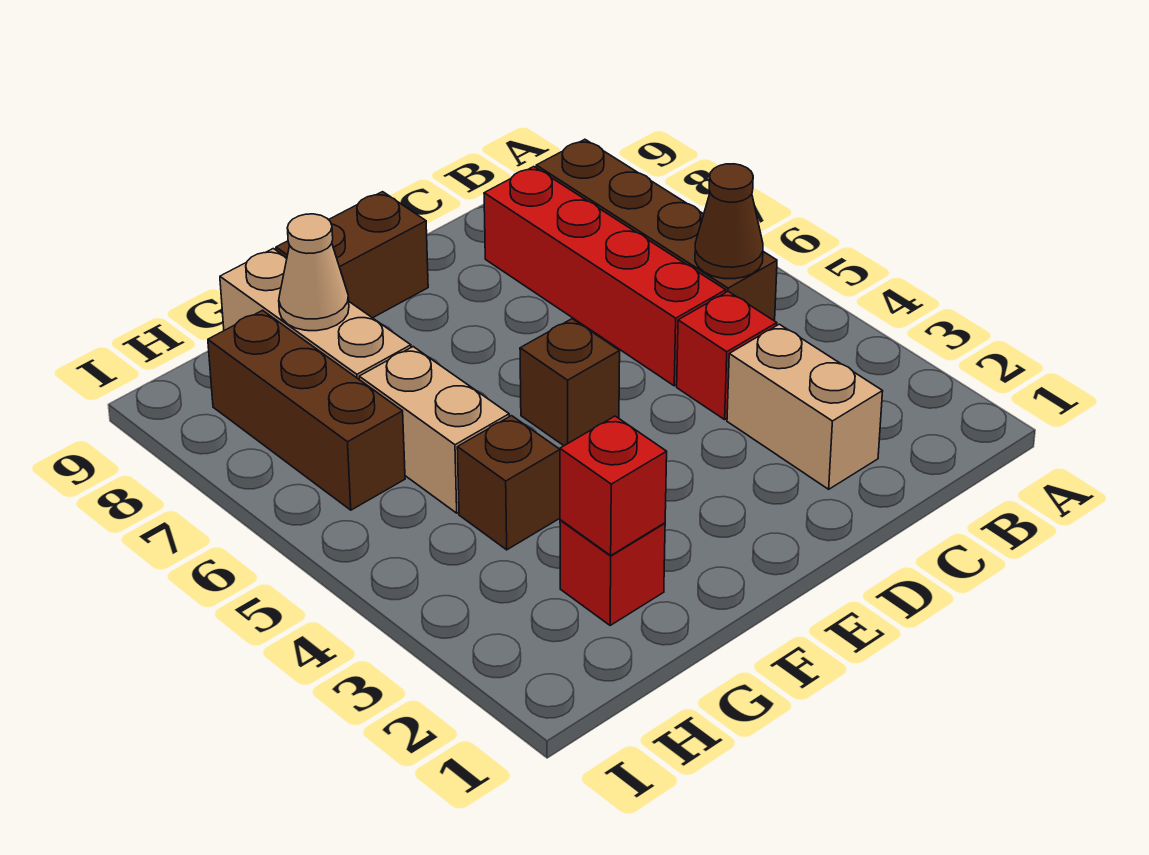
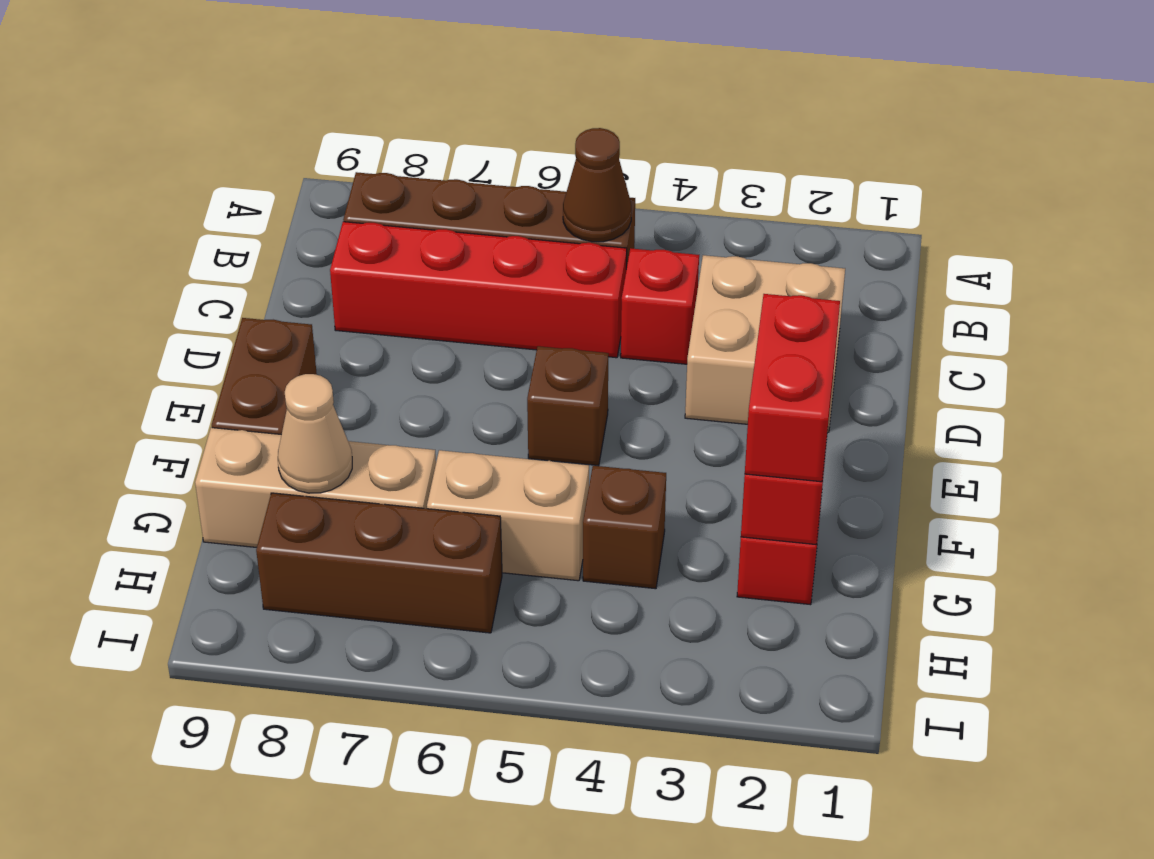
tan 1x2 brick [727,324,883,489] -> tan 2x2 brick [685,255,845,432]
none -> red 1x2 brick [745,294,840,482]

